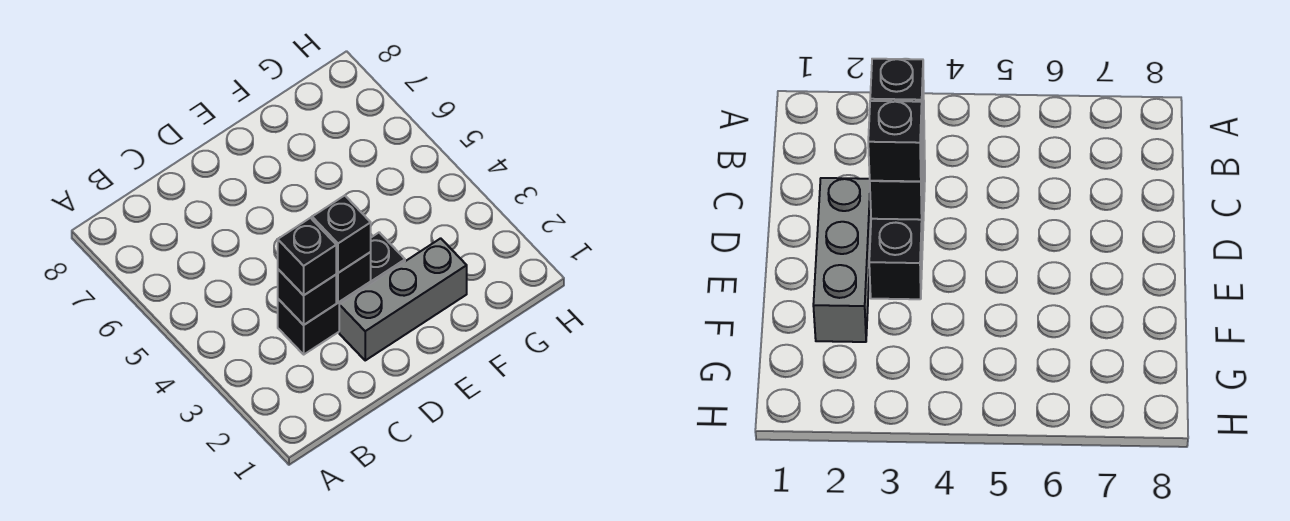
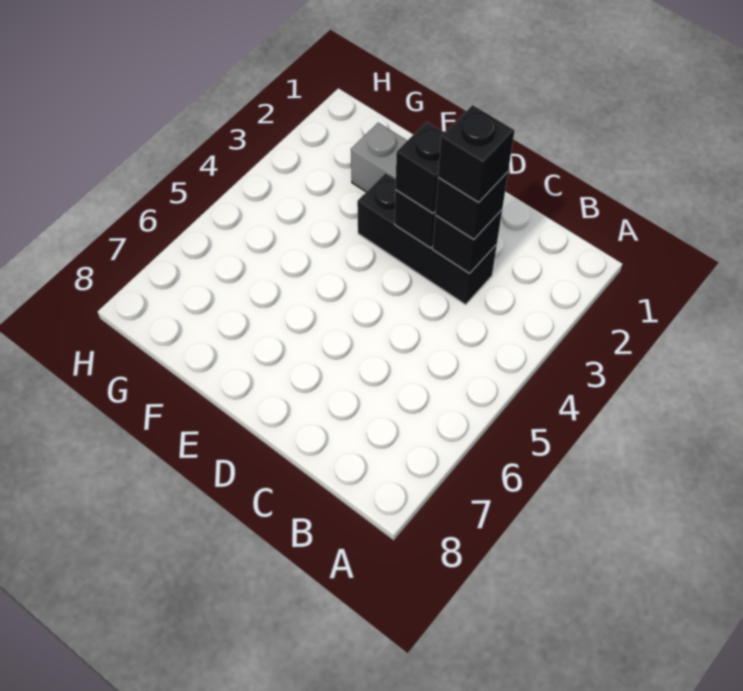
none -> black 1x1 brick [438,105,515,203]

